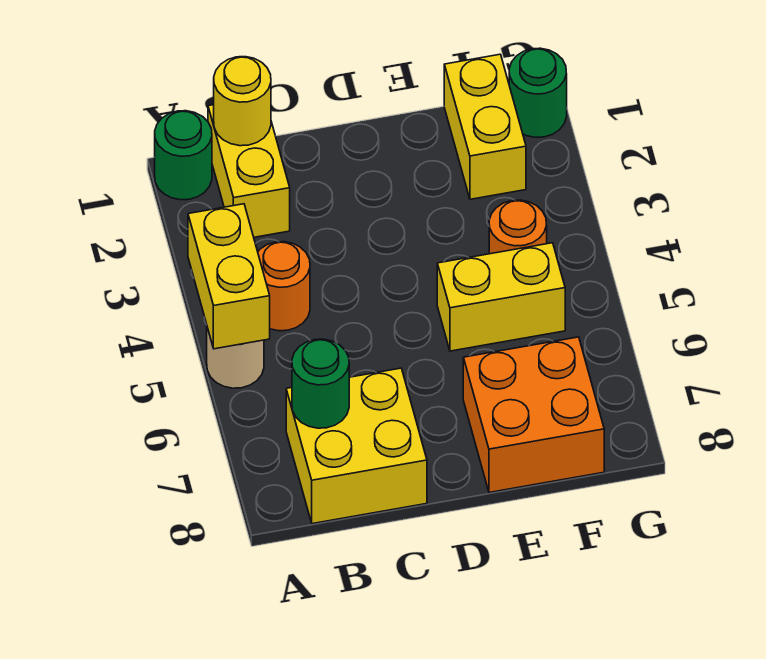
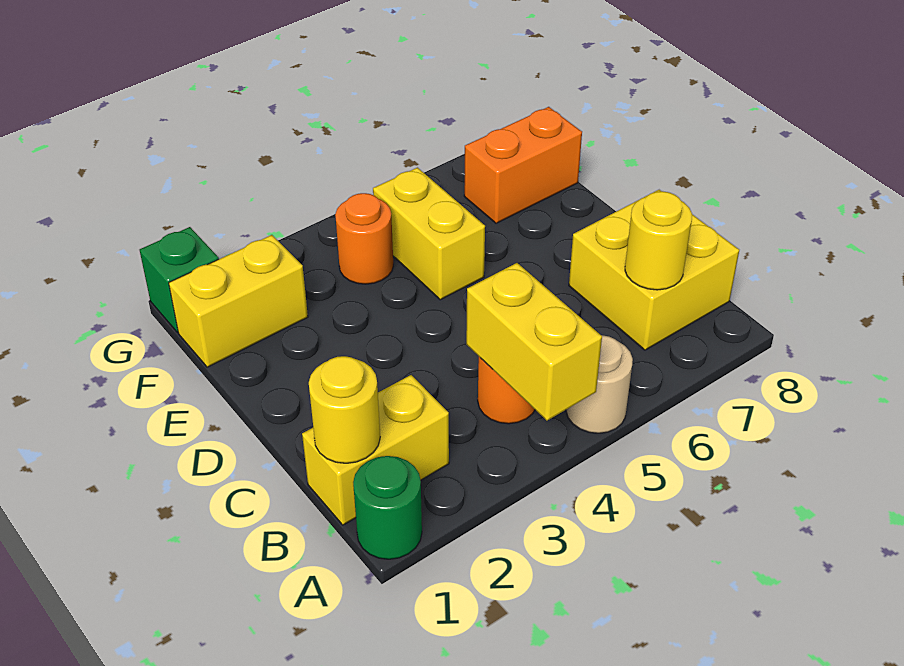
yellow 1x2 brick [188,204,270,349] -> yellow 1x2 brick turned to [466,263,602,421]
green 1x1 round brick [292,339,349,428] -> yellow 1x1 round brick [625,191,692,290]
orange 2x2 brick [463,337,604,493] -> orange 1x2 brick [464,107,582,223]
green 1x1 round brick [509,48,567,137] -> green 1x1 brick [140,227,219,332]

